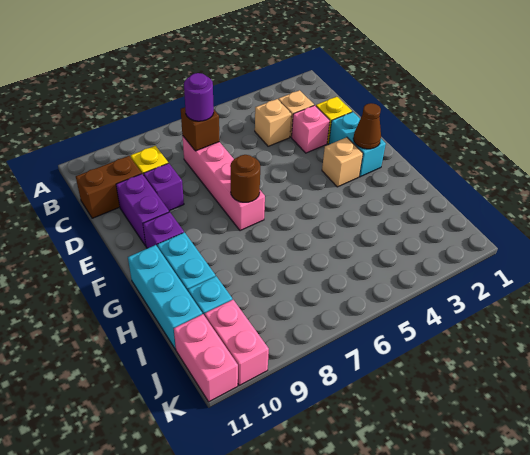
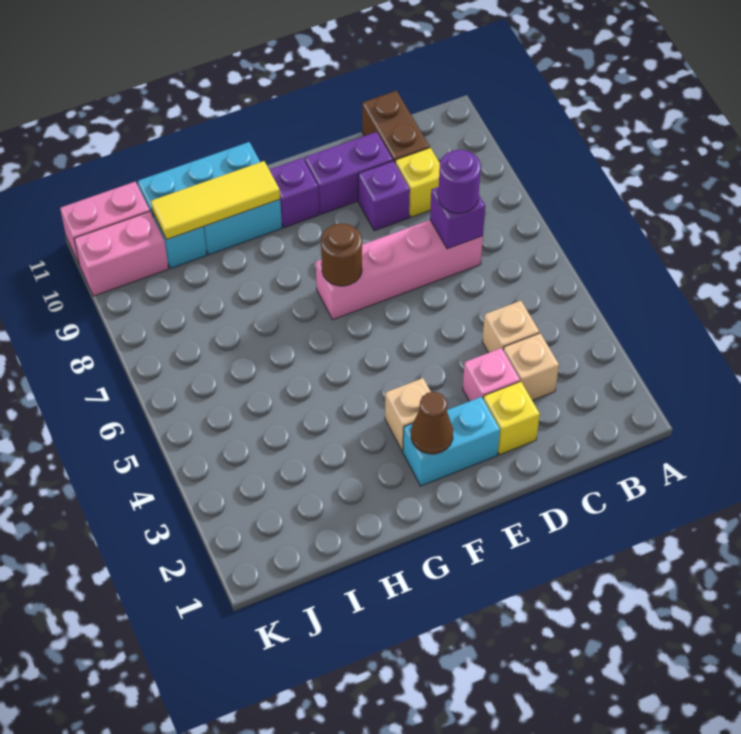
brown 1x1 brick [181,107,219,151] -> purple 1x1 brick [430,187,485,249]
none -> yellow 1x3 tile [151,161,280,240]

